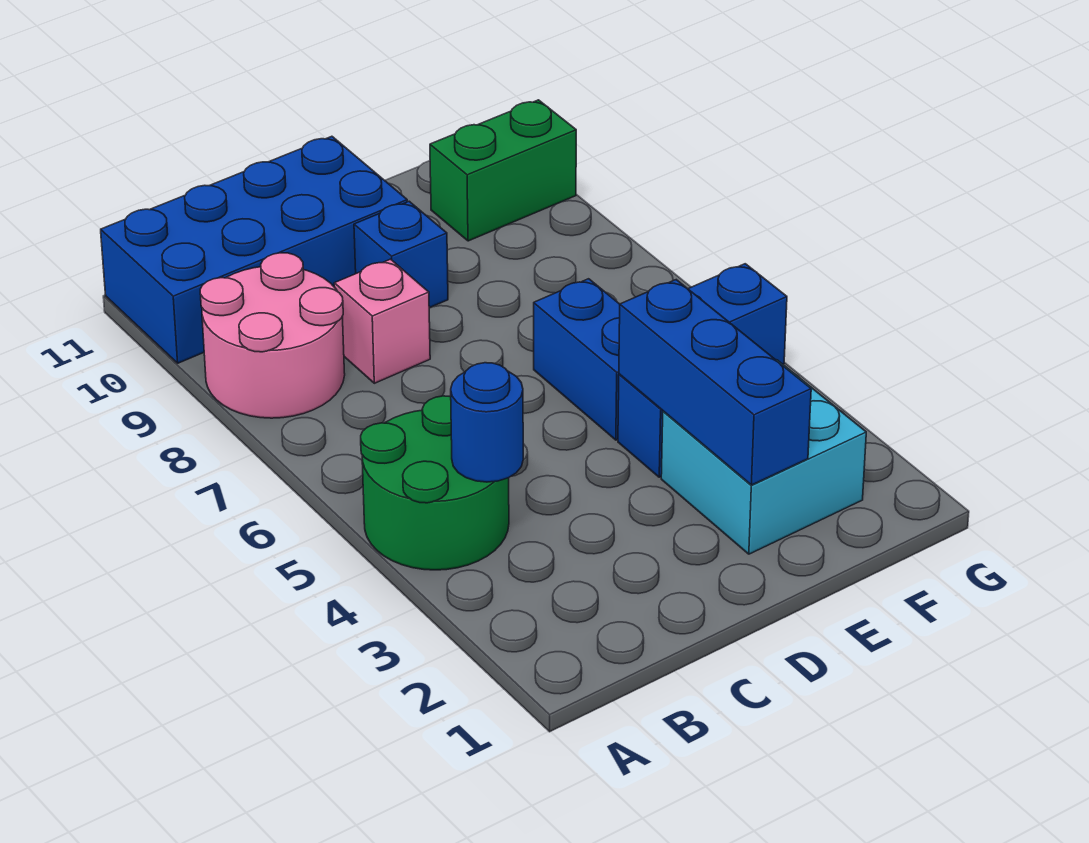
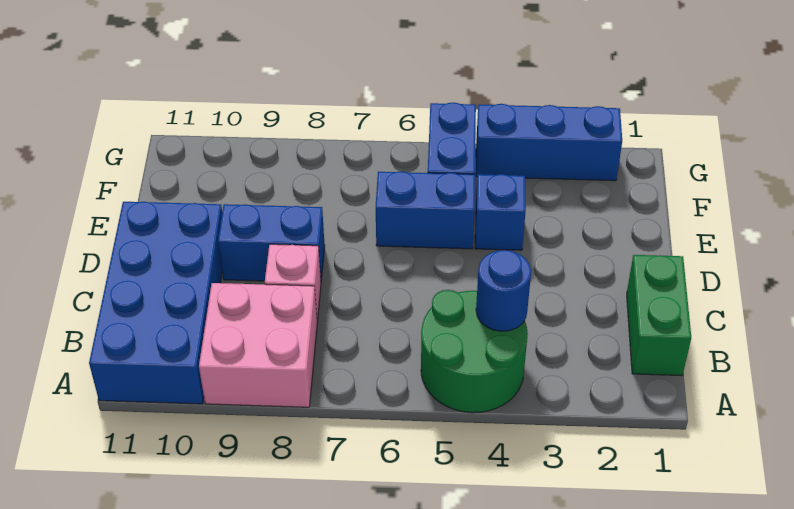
pink 2x2 round brick [200,253,345,418] -> pink 2x2 brick [199,283,317,407]
blue 1x1 brick [354,201,448,308] -> blue 1x2 brick [218,204,325,281]
cyan 2x2 brick [661,360,866,554] -> none
blue 1x3 brick [619,280,811,485] -> blue 1x3 brick moved to [476,104,622,181]
green 1x2 brick [430,100,576,241] -> green 1x2 brick moved to [627,255,691,376]

